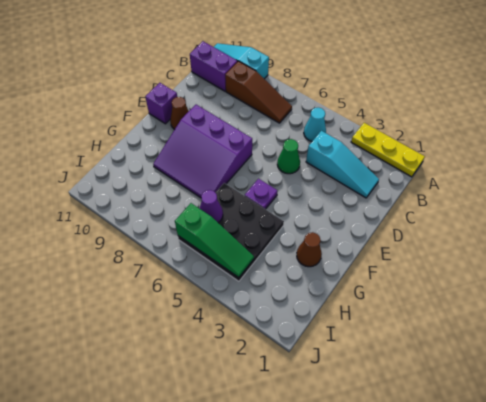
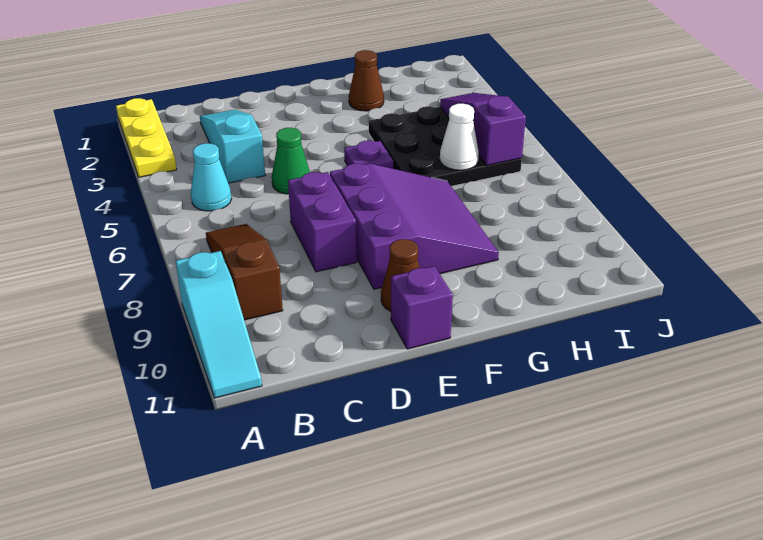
purple 1x2 brick [190,41,238,91] -> purple 1x2 brick moved to [288,172,357,272]
purple 1x1 cone [199,190,223,223] -> white 1x1 cone [440,104,479,170]
green 1x3 slope [175,203,254,277] -> purple 1x3 slope [440,93,526,165]

